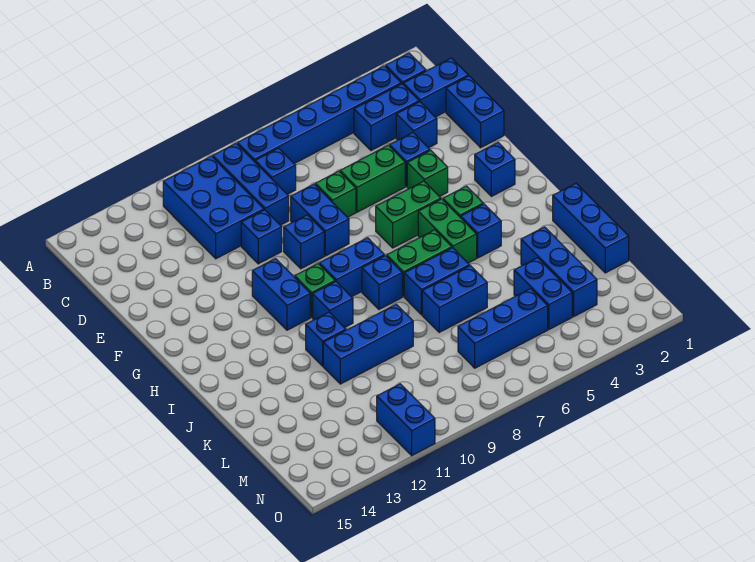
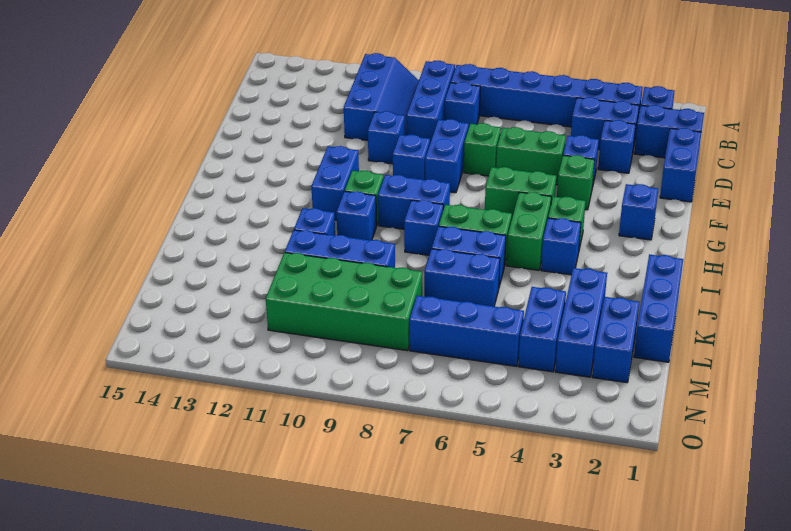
blue 2x3 brick [163,156,264,259] -> blue 2x3 slope [344,53,419,141]
none -> green 2x4 brick [266,253,422,351]
blue 1x2 brick [377,384,435,455] -> blue 1x2 brick moved to [592,297,639,383]

